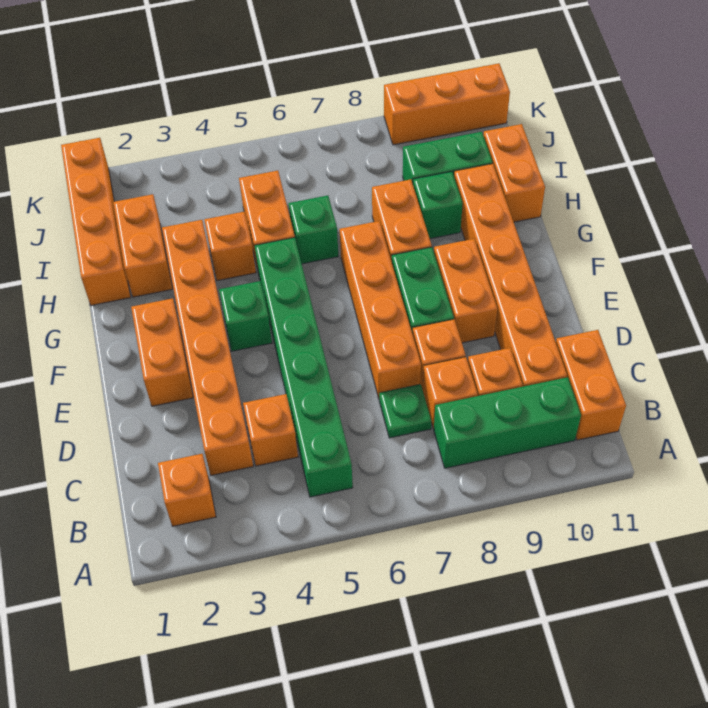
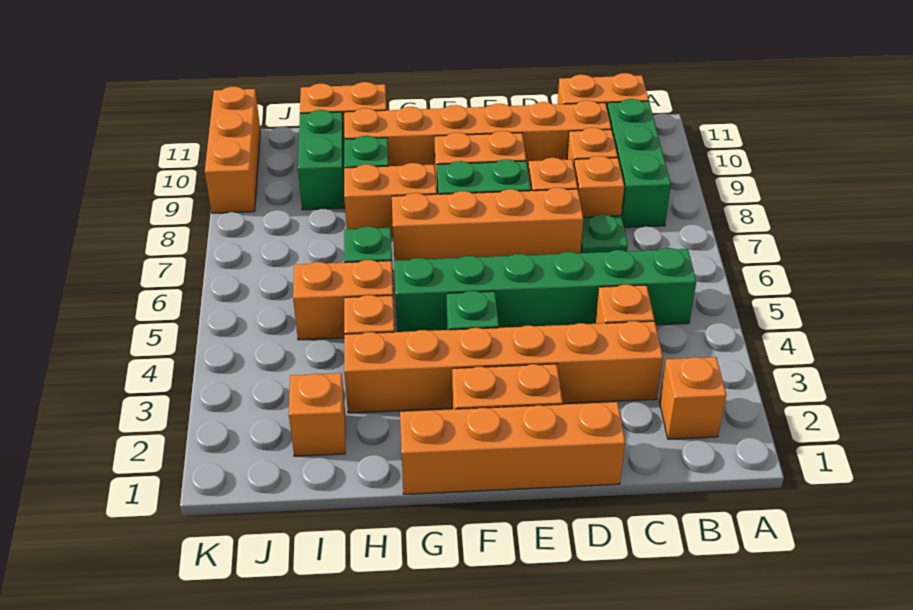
orange 1x4 brick [61,138,131,305] -> orange 1x4 brick moved to [400,402,625,494]
orange 1x2 brick [113,194,173,297] -> orange 1x1 brick [289,373,345,456]

